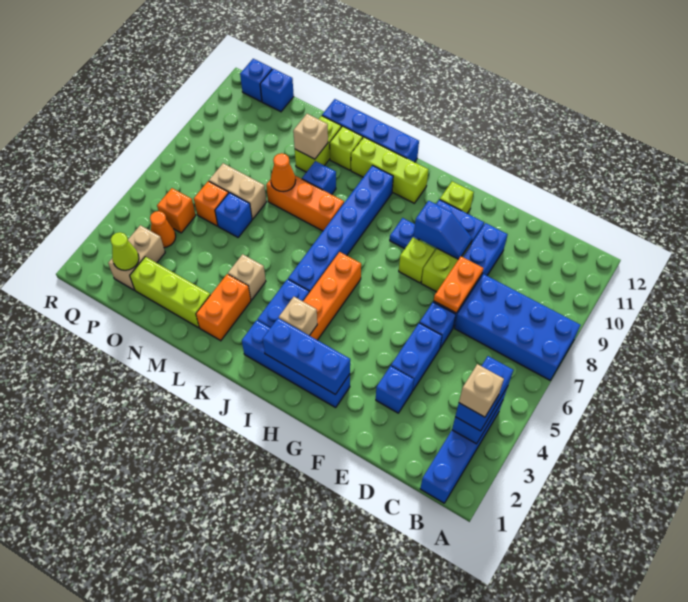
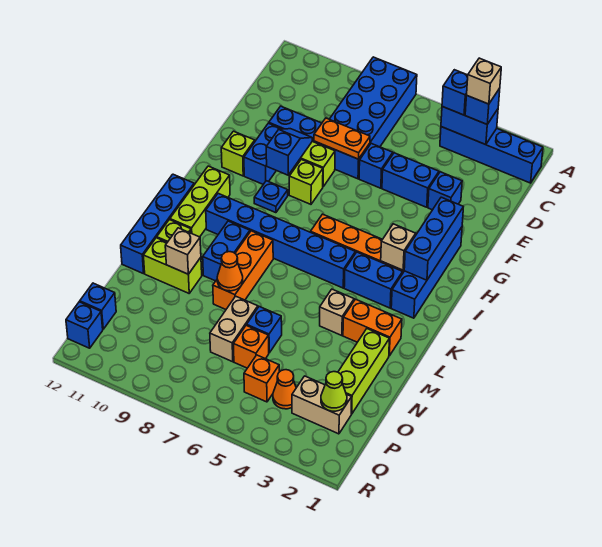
blue 1x1 brick [302,161,336,195] -> blue 1x2 brick [203,221,250,281]

